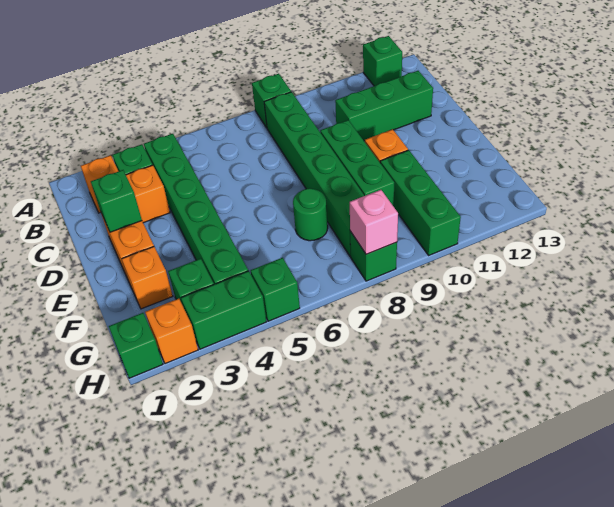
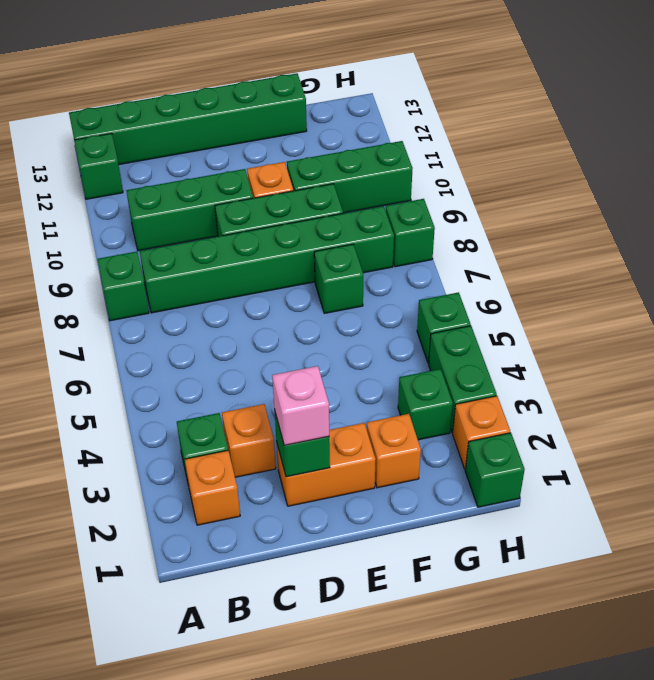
green 1x6 brick [144,134,248,284] -> green 1x6 brick moved to [69,73,307,165]
green 1x3 brick [335,71,433,141] -> green 1x3 brick turned to [126,169,253,251]
green 1x1 round brick [293,188,328,241] -> green 1x1 brick [314,244,363,313]
pink 1x1 brick [350,190,398,254] -> pink 1x1 brick moved to [272,366,329,445]

